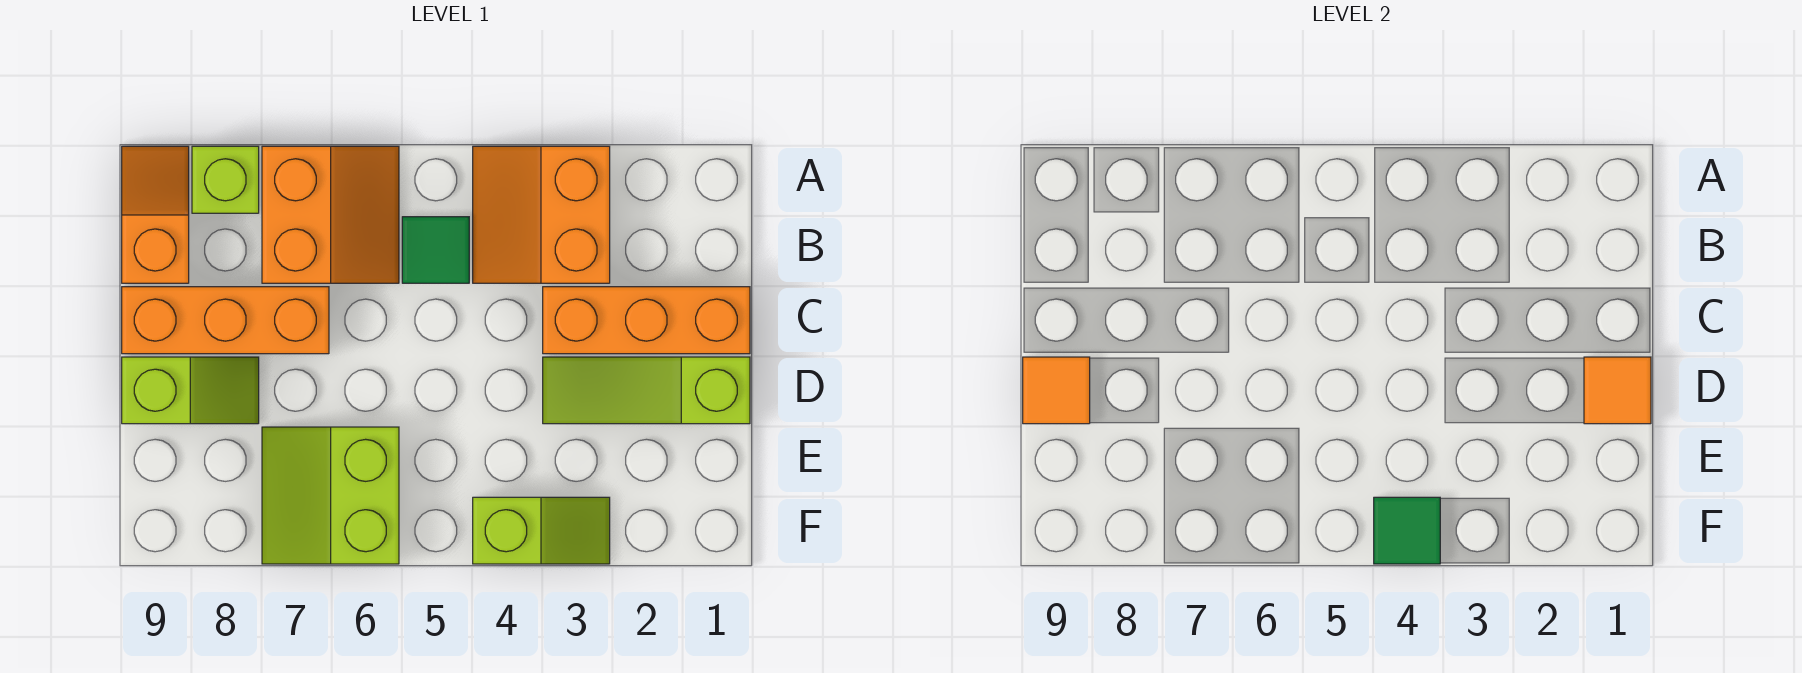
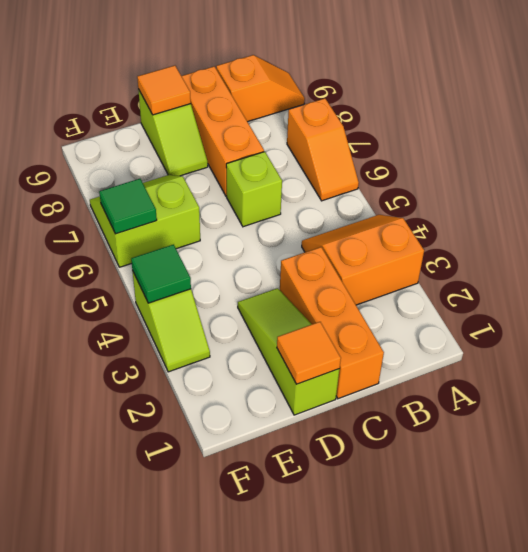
orange 2x2 slope [262,146,399,283] -> orange 1x2 slope [287,98,359,201]
lime 1x1 brick [192,146,259,213] -> lime 1x1 brick moved to [226,152,282,227]
green 1x1 tile [402,217,469,283] -> green 1x1 tile moved to [99,179,157,234]

